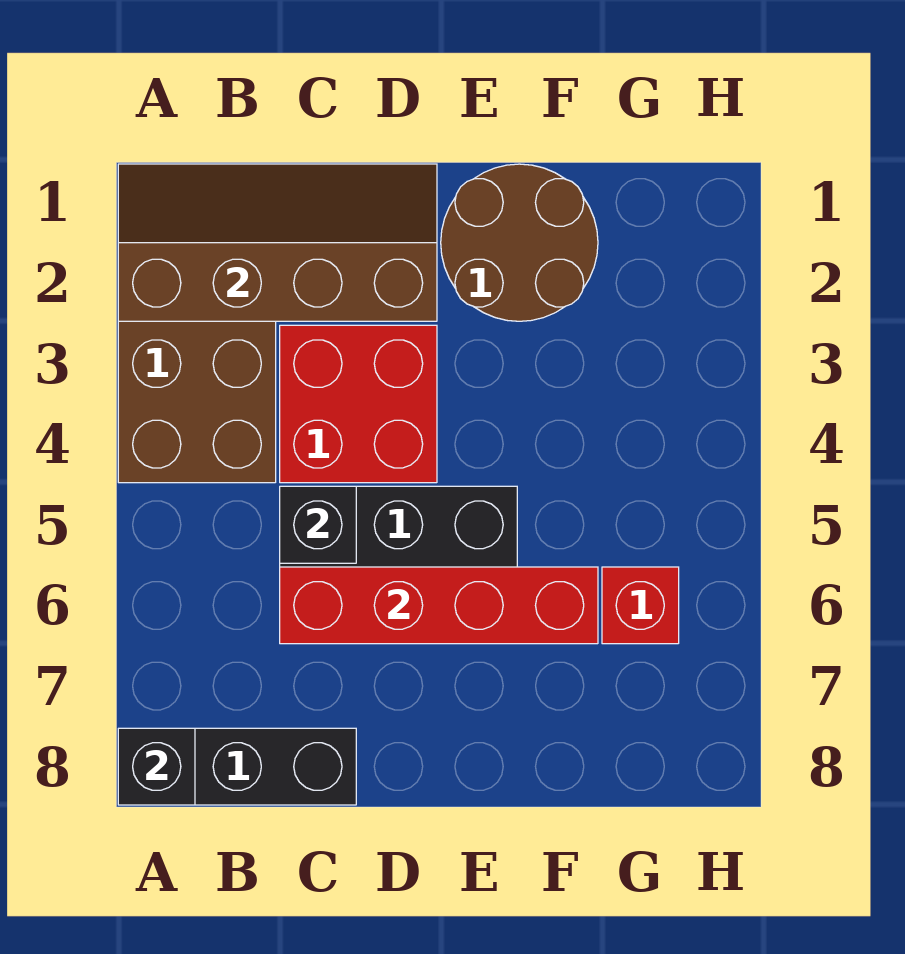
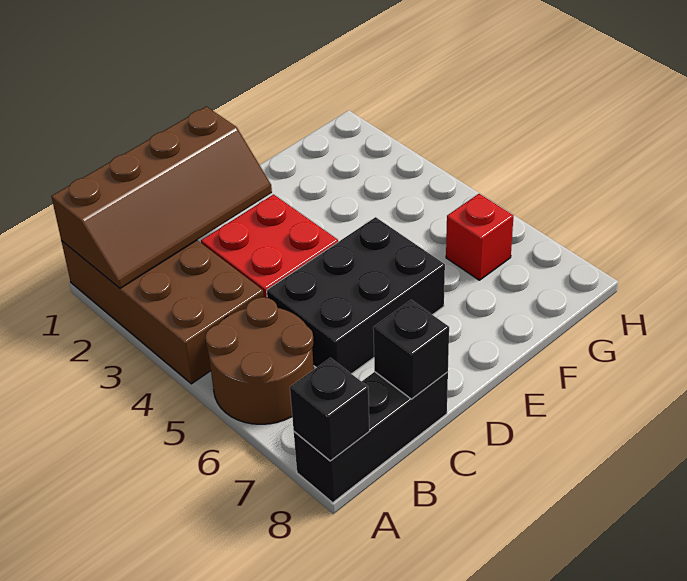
brown 2x4 slope [118,164,437,321] -> brown 2x4 slope turned to [51,106,272,288]
black 1x1 brick [280,486,356,563] -> black 1x1 brick moved to [373,300,449,399]
red 1x4 brick [280,567,598,644] -> none
brown 2x2 round brick [441,164,598,321] -> brown 2x2 round brick moved to [205,297,314,424]

